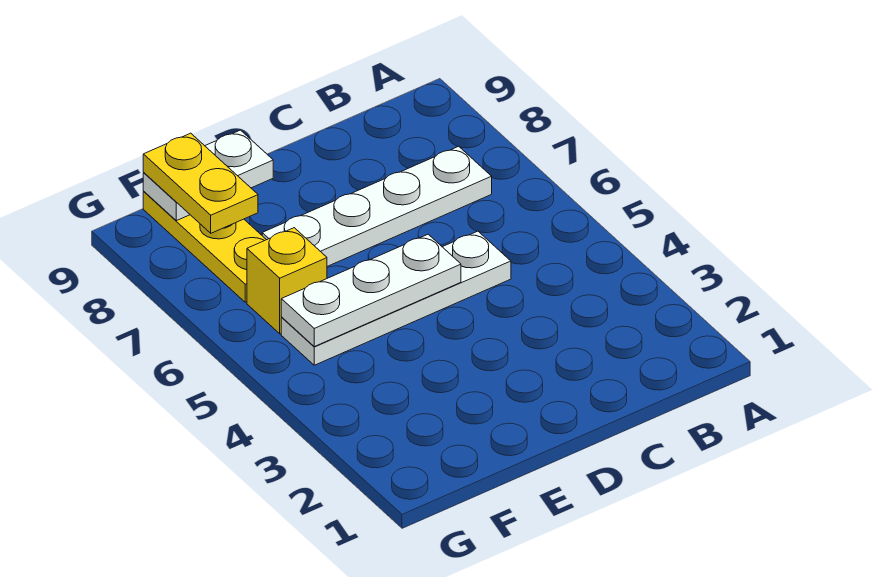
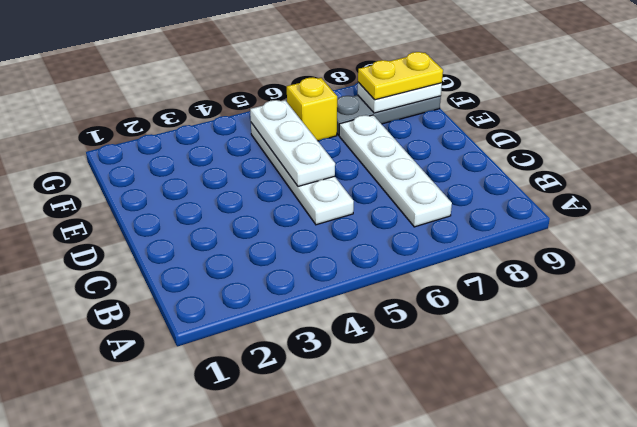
white 1x2 plate [143,130,273,221] -> white 1x2 plate turned to [358,82,442,113]
yellow 1x3 plate [143,192,266,302] -> grey 1x3 plate [337,95,441,135]

